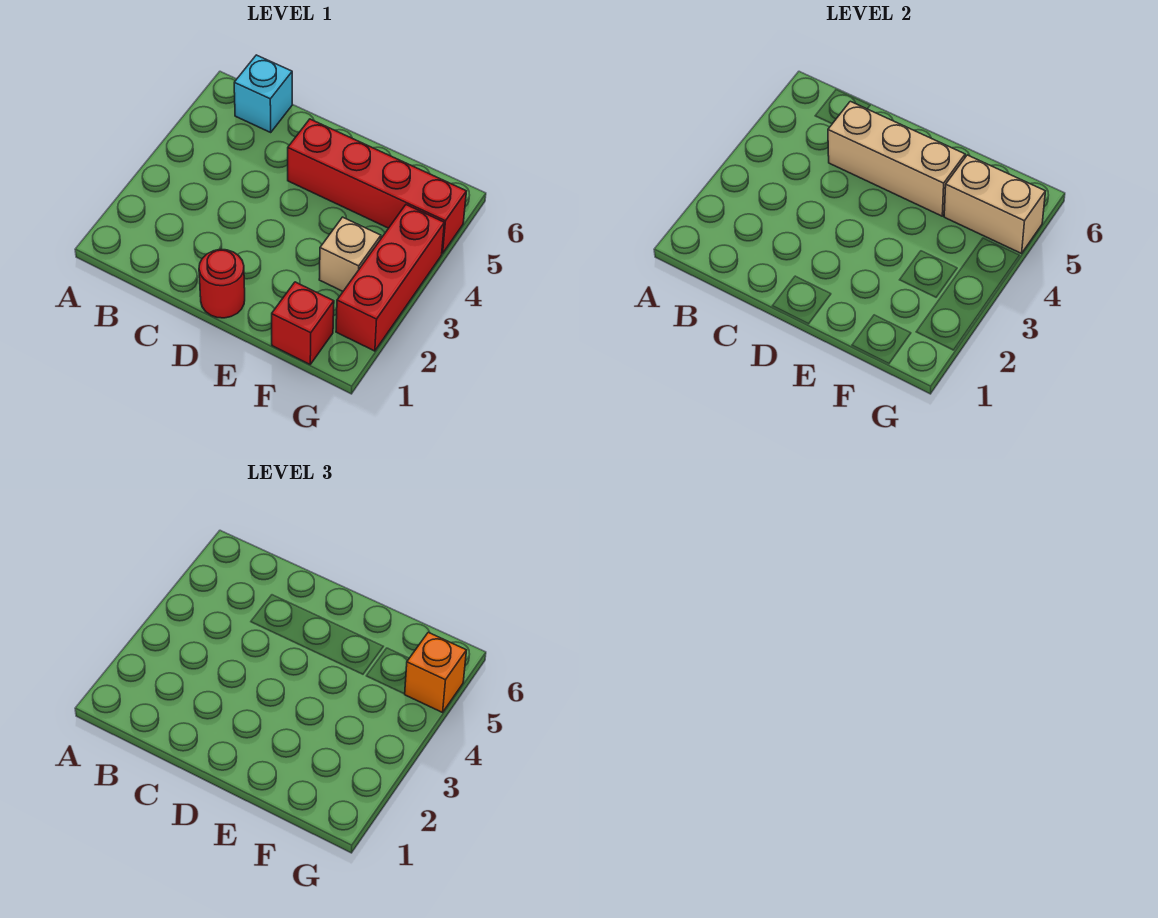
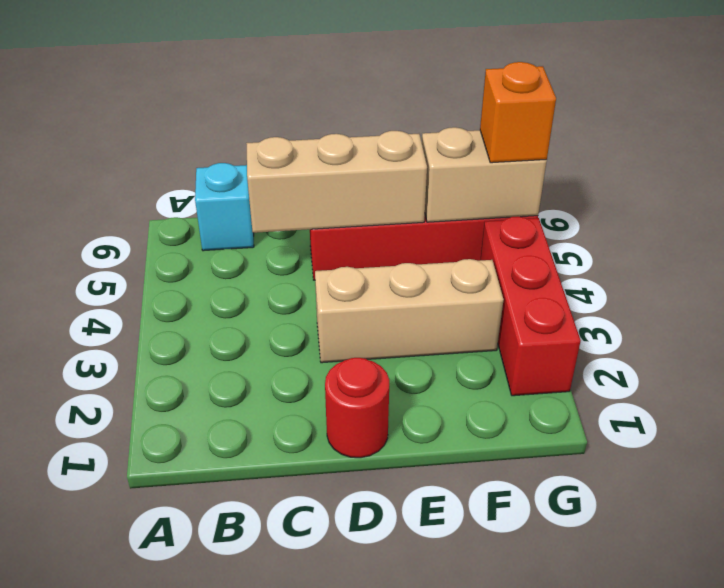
red 1x1 brick [272,282,334,364] -> none
tan 1x1 brick [319,217,381,291] -> tan 1x3 brick [315,259,504,363]

